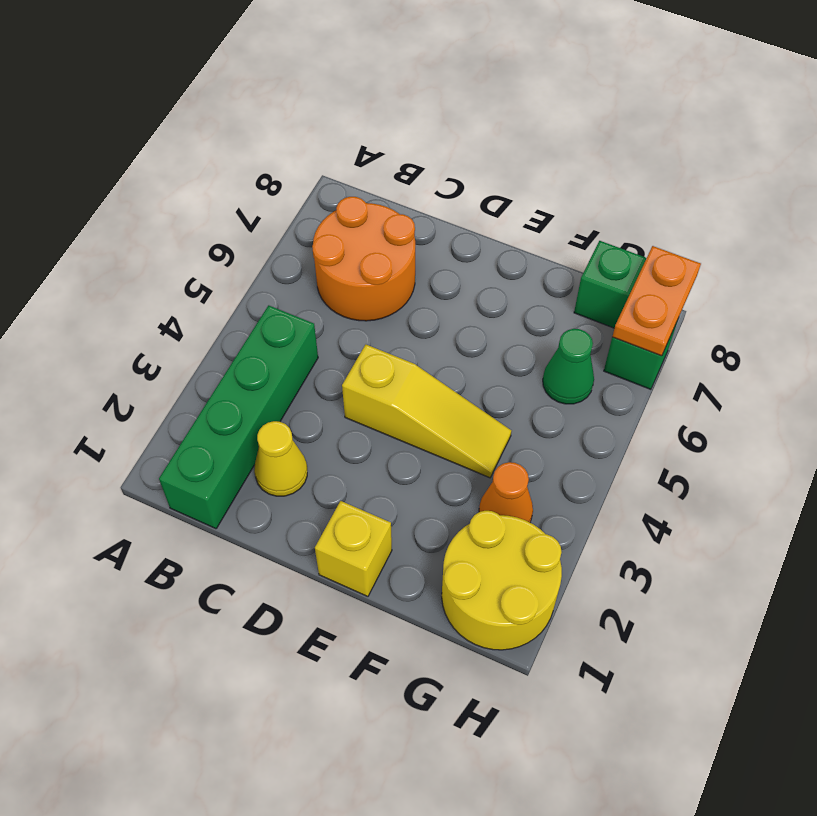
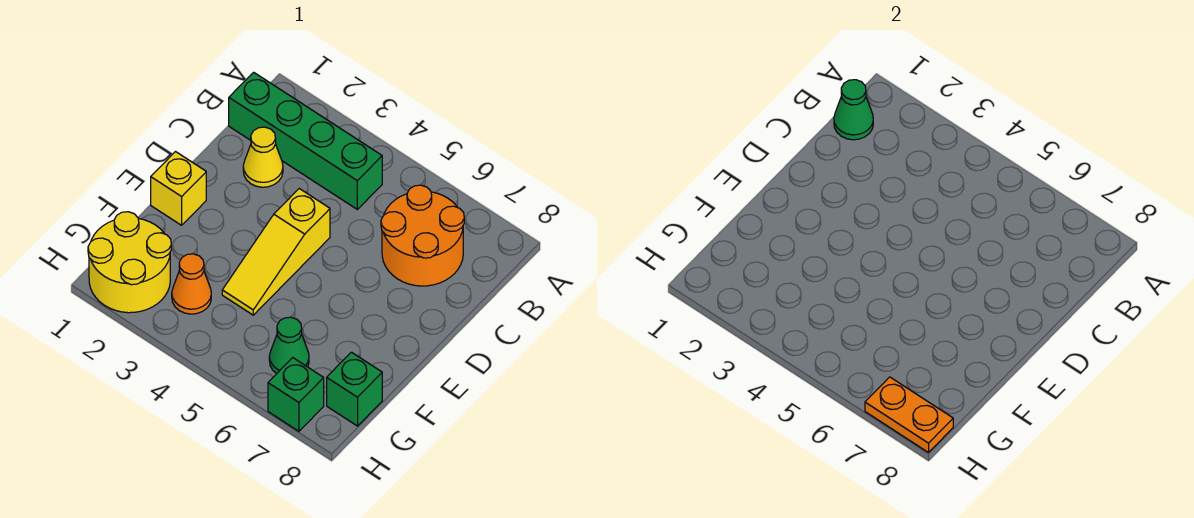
none -> green 1x1 cone [834,80,873,140]

